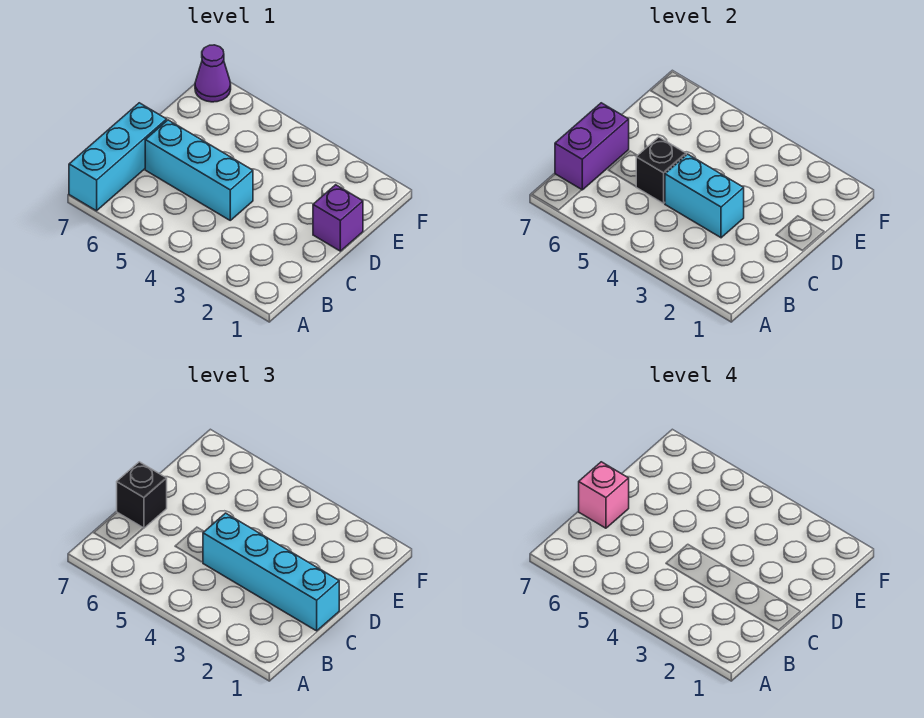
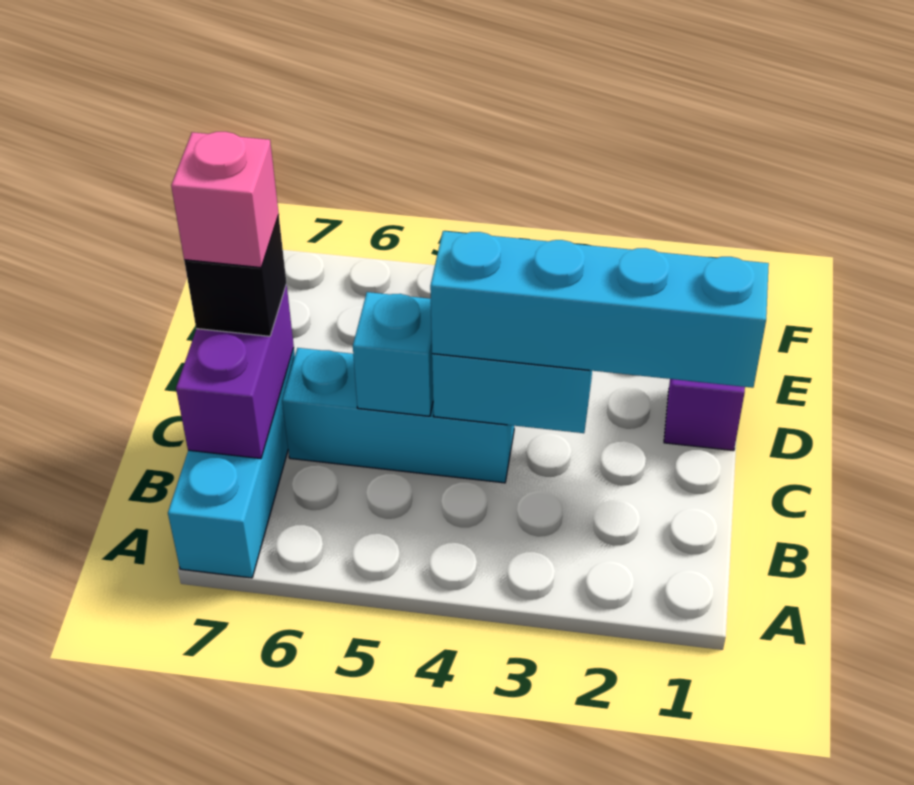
black 1x1 brick [636,137,686,203] -> cyan 1x1 brick [353,292,433,416]
purple 1x1 cone [195,45,231,102] -> none

